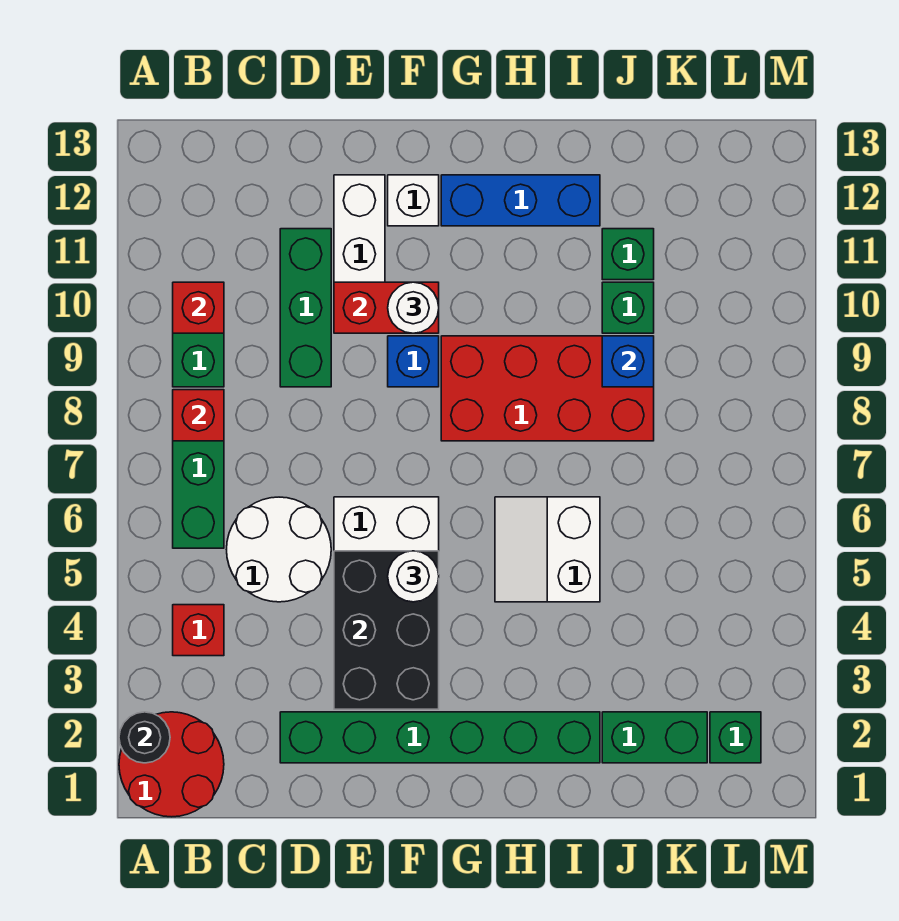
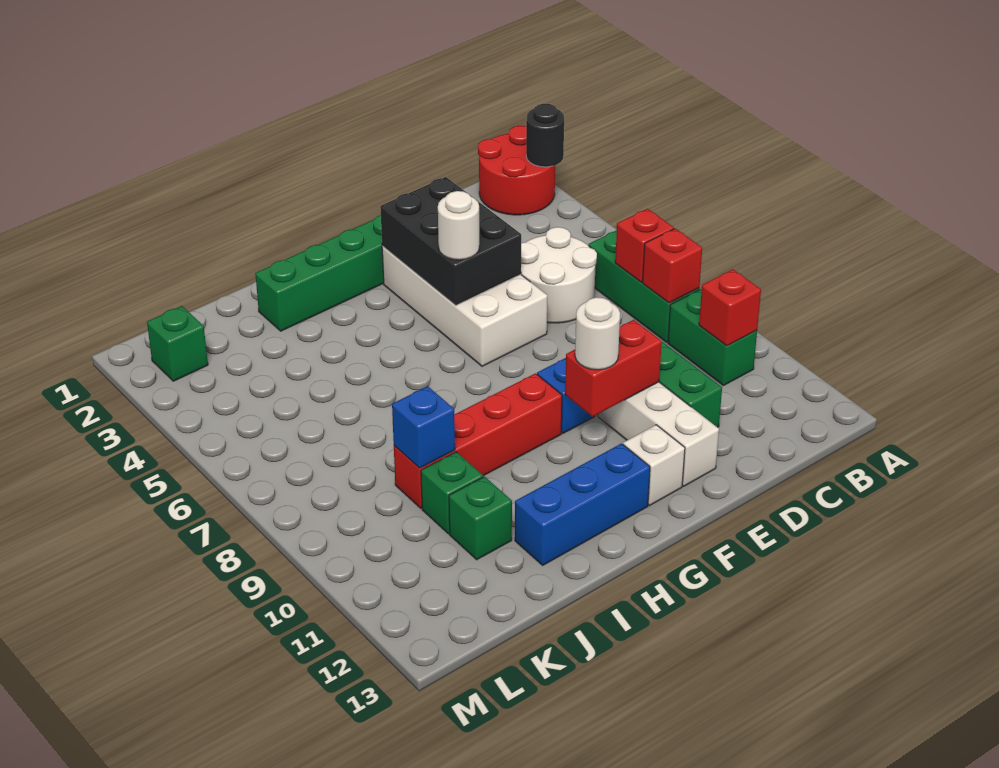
red 1x1 brick [173,605,224,656] -> red 1x1 brick moved to [615,209,674,282]
red 2x4 brick [441,336,654,441] -> red 1x4 brick [394,373,562,508]
white 2x2 slope [495,497,600,602] -> none
green 1x2 brick [602,712,707,763] -> none

